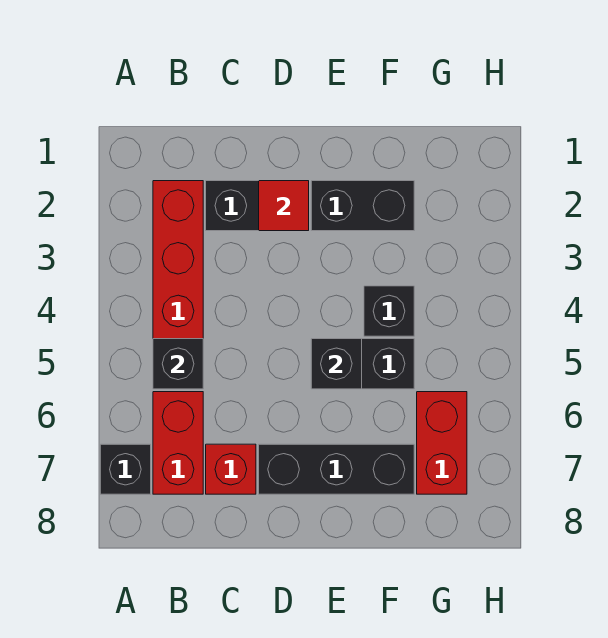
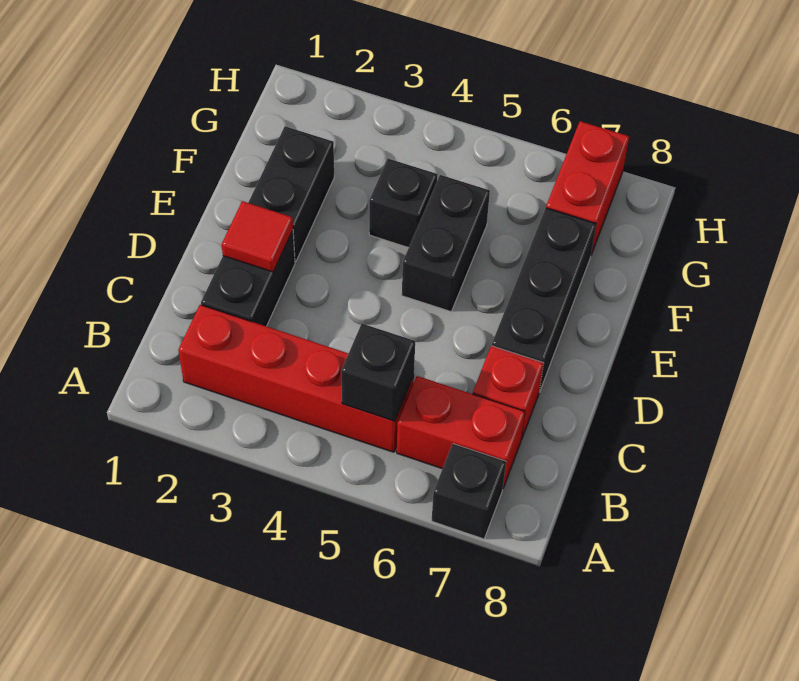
black 1x1 brick [311,339,362,389] -> none
red 1x2 brick [417,392,467,494] -> red 1x2 brick turned to [546,121,629,255]

